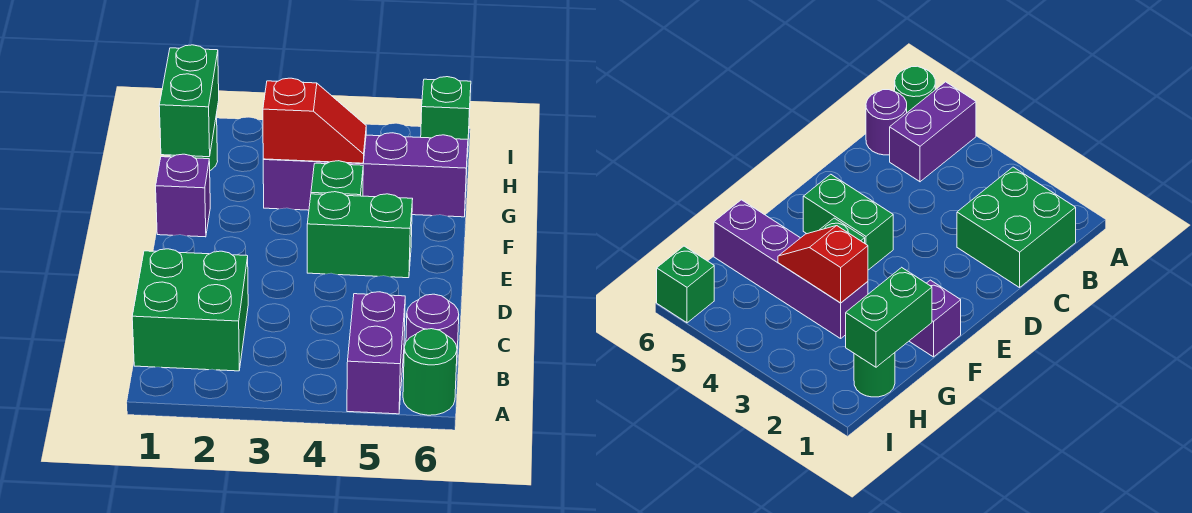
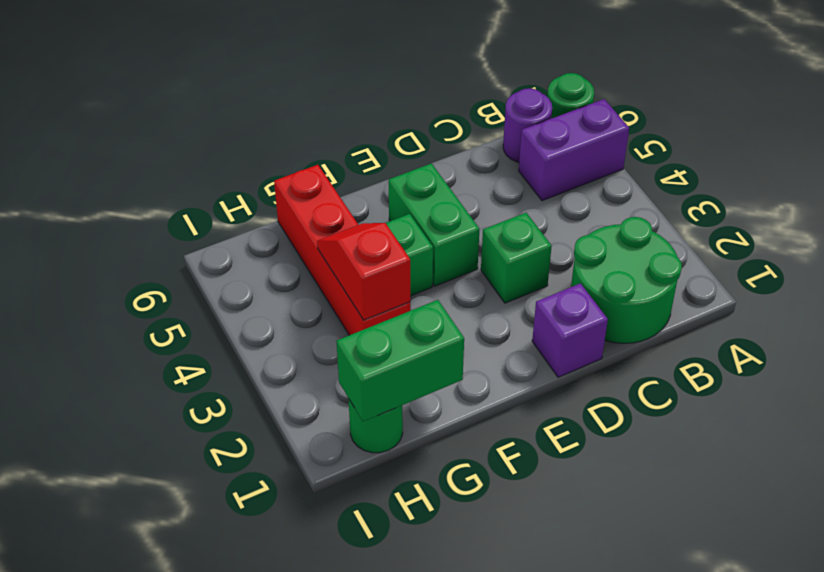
green 2x2 brick [132,249,248,371] -> green 2x2 round brick [571,217,682,343]
purple 1x1 brick [156,154,210,237] -> purple 1x1 brick moved to [532,283,608,377]
purple 1x4 brick [263,133,468,217] -> red 1x4 brick [274,165,410,335]
green 1x1 brick [421,77,471,157] -> green 1x1 brick moved to [481,213,552,303]

